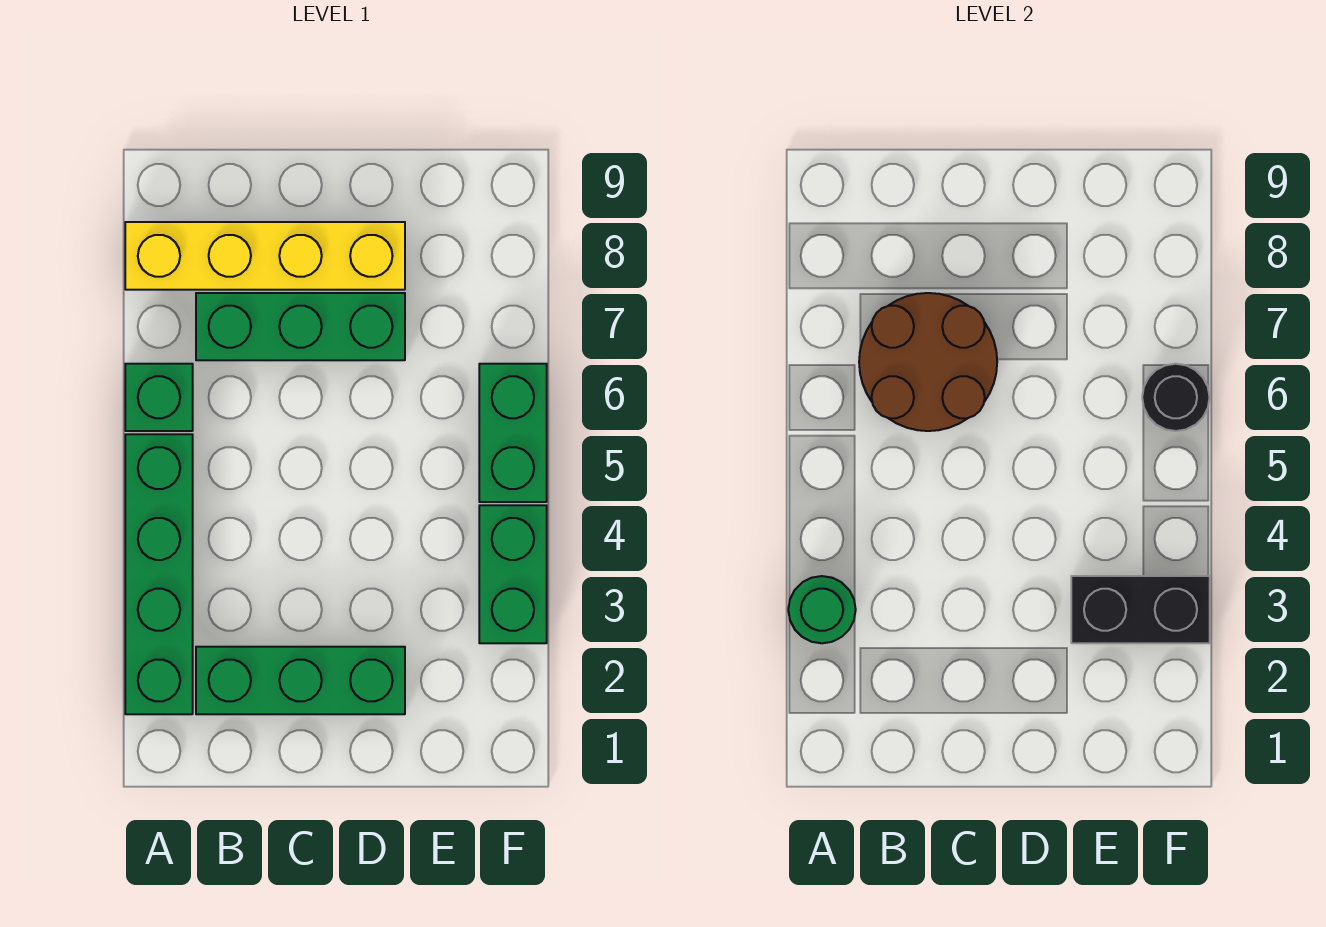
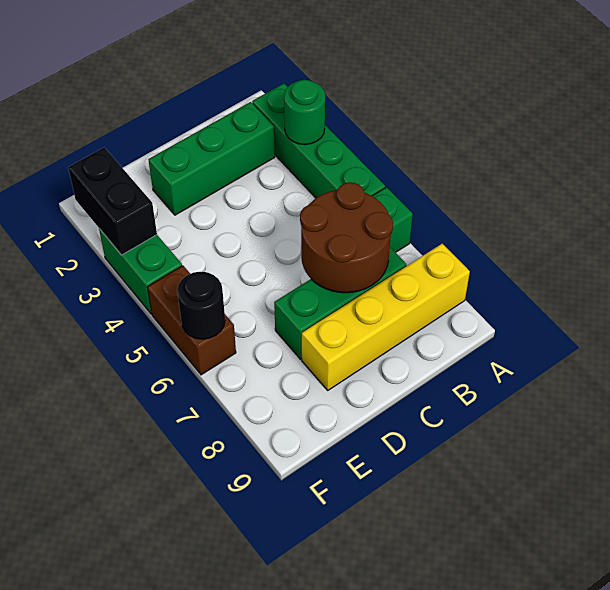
black 1x2 brick [1071,576,1210,643] -> black 1x2 brick turned to [68,147,157,255]
green 1x2 brick [479,364,547,502] -> brown 1x2 brick [148,266,236,375]

